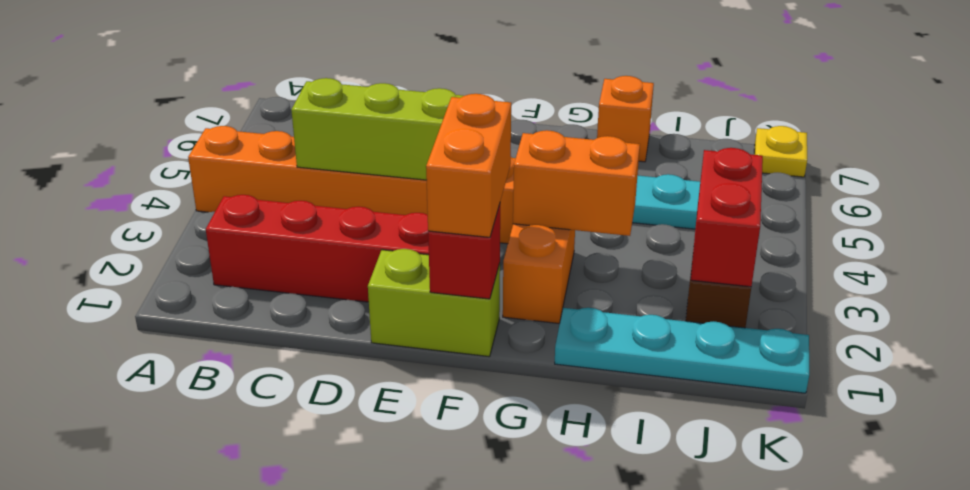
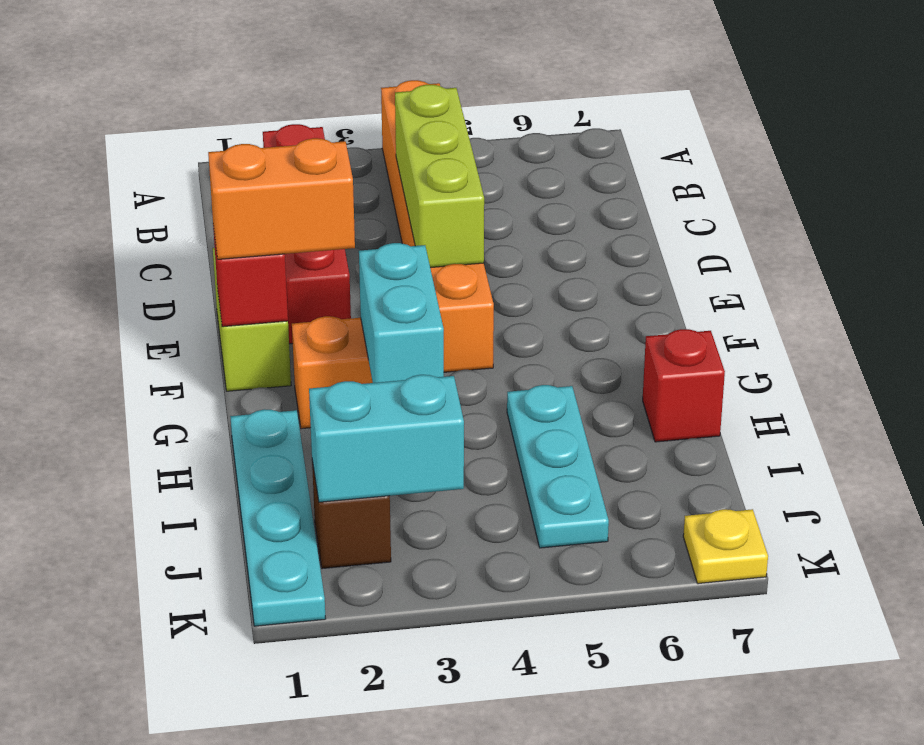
orange 1x2 brick [513,130,640,236] -> cyan 1x2 brick [359,243,444,383]
orange 1x1 brick [597,76,654,162] -> red 1x1 brick [643,329,725,442]
red 1x2 brick [691,148,763,287] -> cyan 1x2 brick [309,375,464,502]

